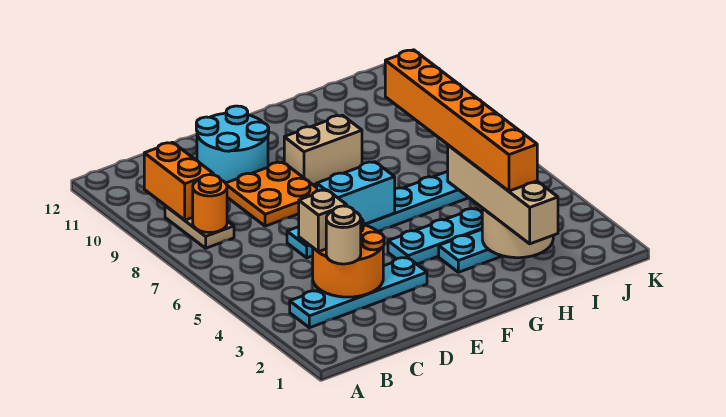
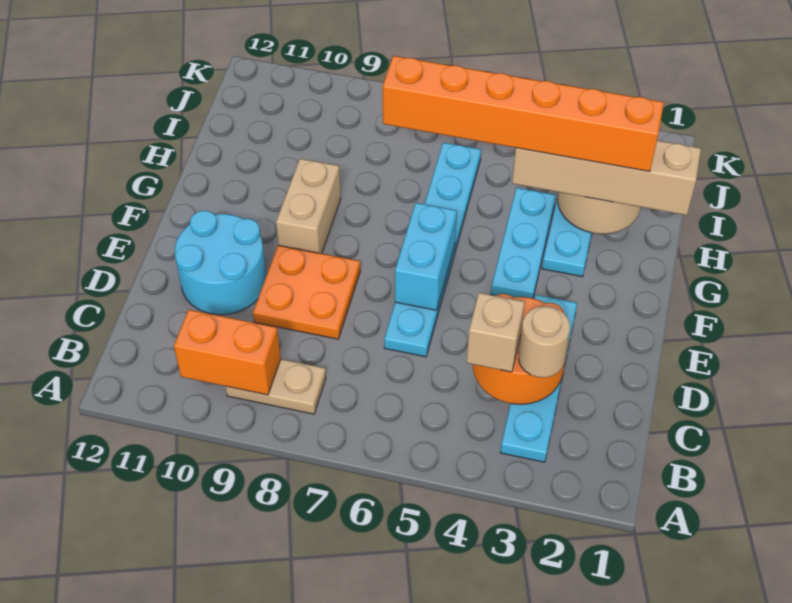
orange 1x1 round brick [193,175,227,233] -> none

